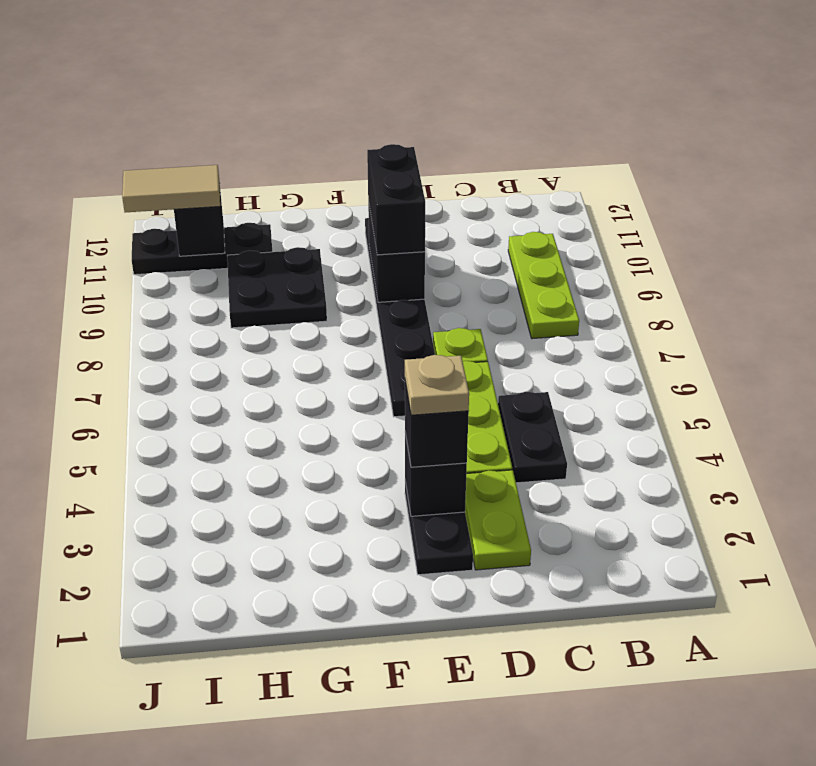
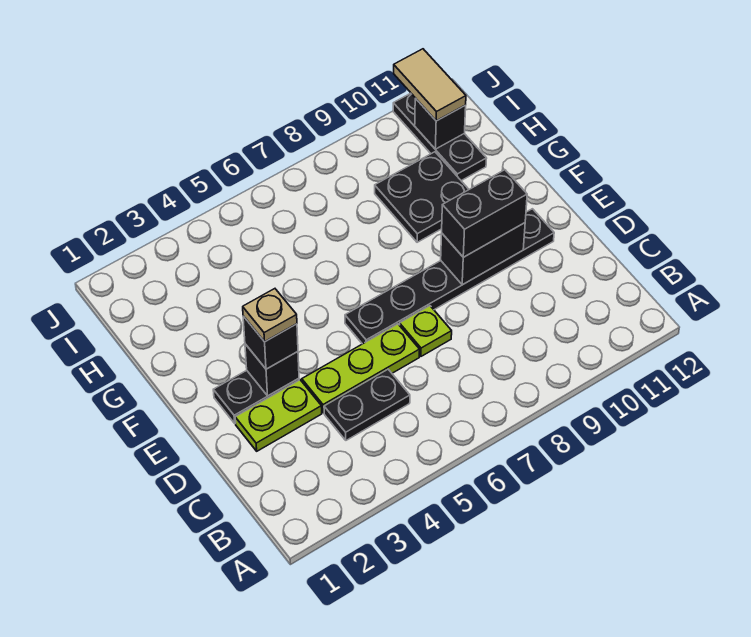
lime 1x3 plate [508,232,579,339] -> none

